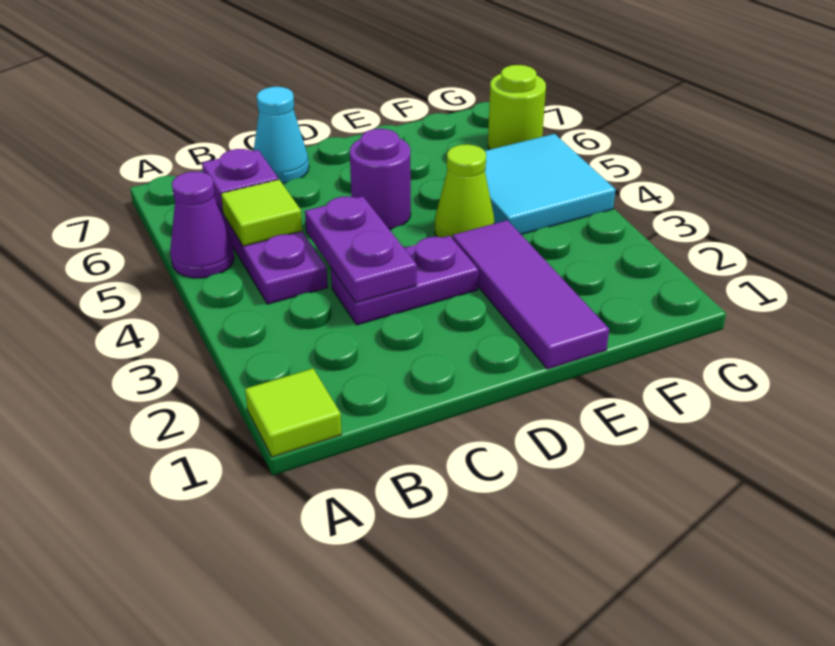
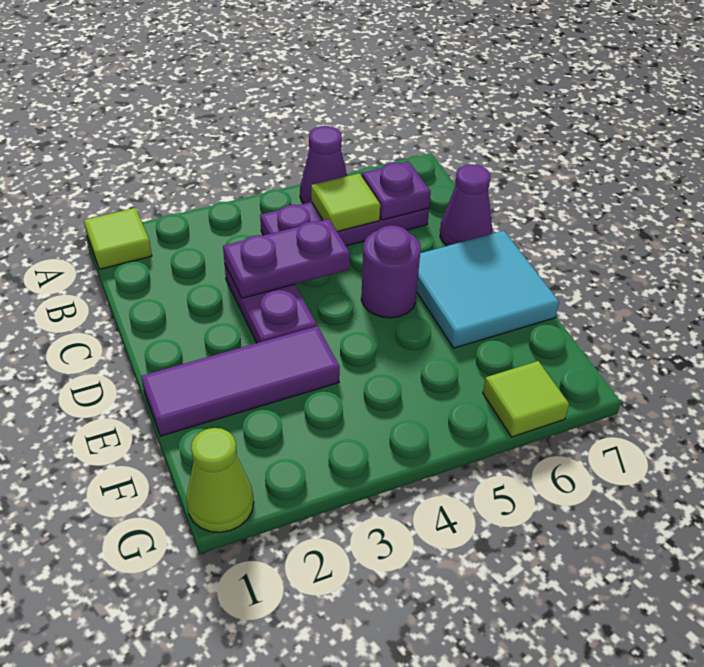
cyan 1x1 cone [254,87,309,183] -> purple 1x1 cone [440,164,492,246]
lime 1x1 cone [435,144,495,238] -> lime 1x1 cone moved to [186,428,254,532]
cyan 2x2 tile [485,134,616,234] -> cyan 2x2 tile moved to [417,231,559,348]
lime 1x1 round brick [488,65,546,149] -> lime 1x1 tile [483,361,569,437]

